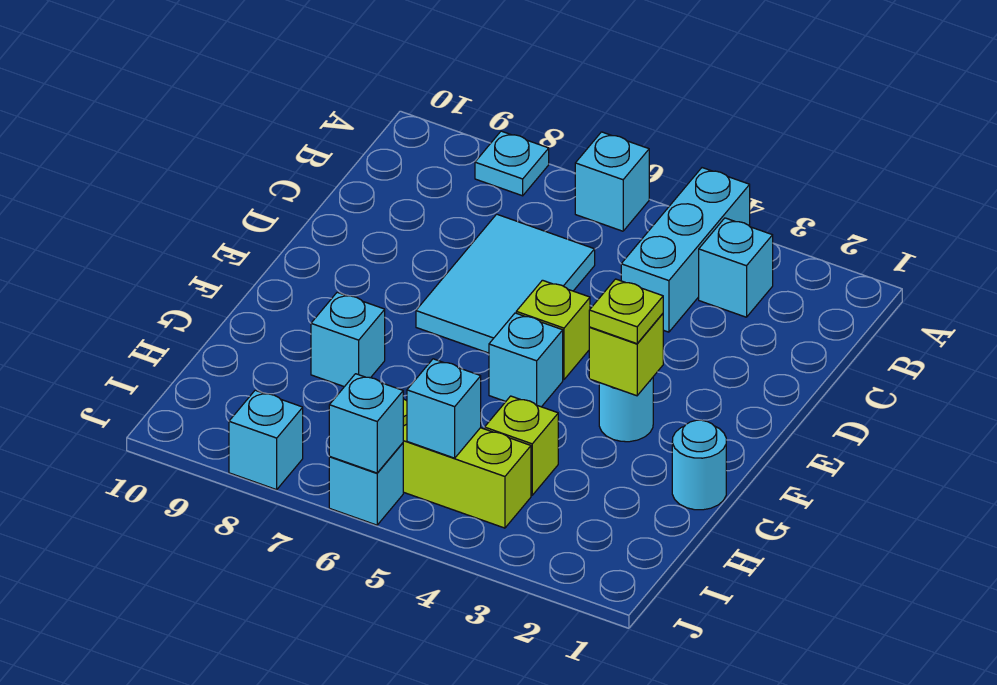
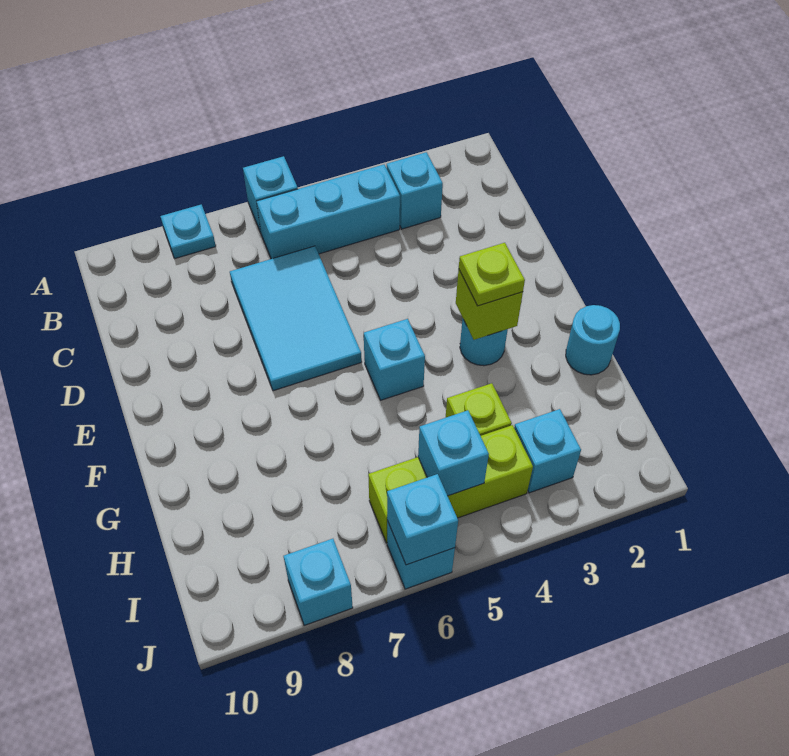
cyan 1x3 brick [621,168,750,332] -> cyan 1x3 brick turned to [256,165,400,259]
lime 1x1 brick [516,280,590,380] -> none
cyan 1x1 brick [311,292,385,387] -> cyan 1x1 brick moved to [514,409,581,493]

